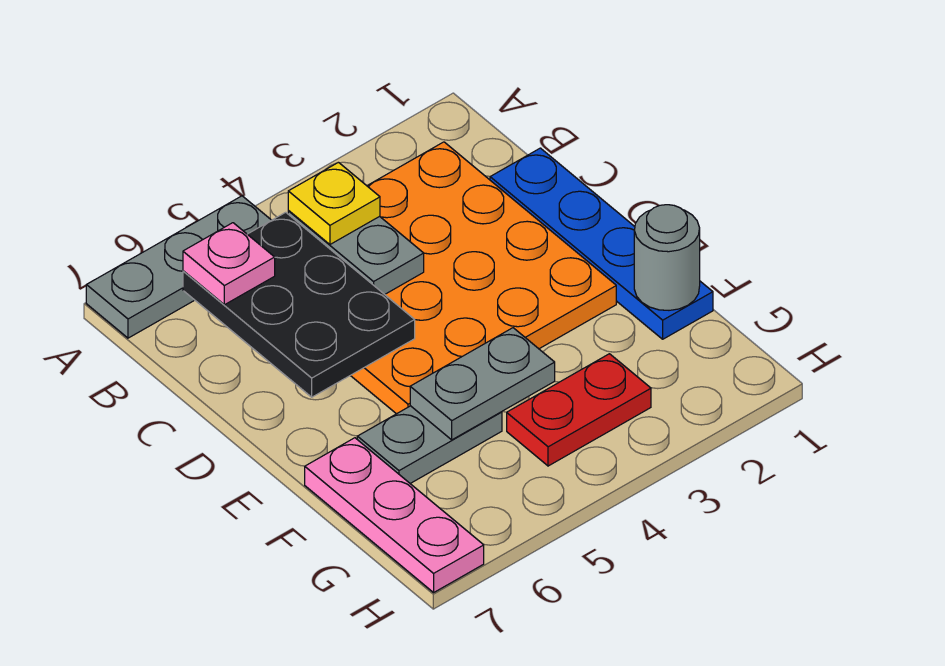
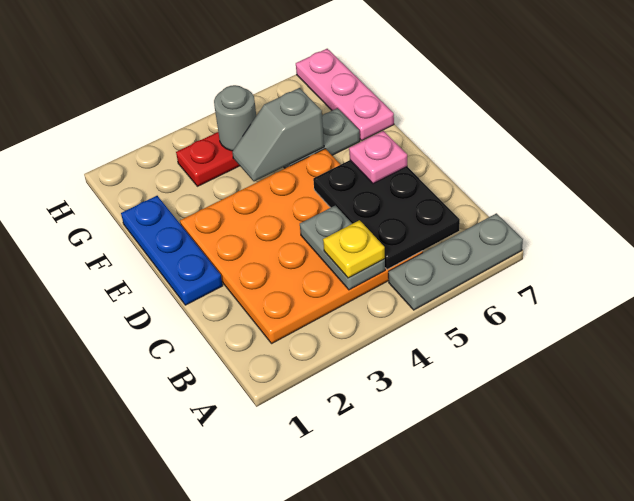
pink 1x1 plate [183,223,275,305] -> pink 1x1 plate moved to [349,131,407,184]
blue 1x4 plate [490,148,713,339] -> blue 1x3 plate [121,196,223,305]
grey 1x1 round brick [634,205,700,310] -> grey 1x1 round brick moved to [214,85,256,151]
grey 1x2 plate [410,328,555,440] -> grey 1x2 slope [232,88,324,181]

